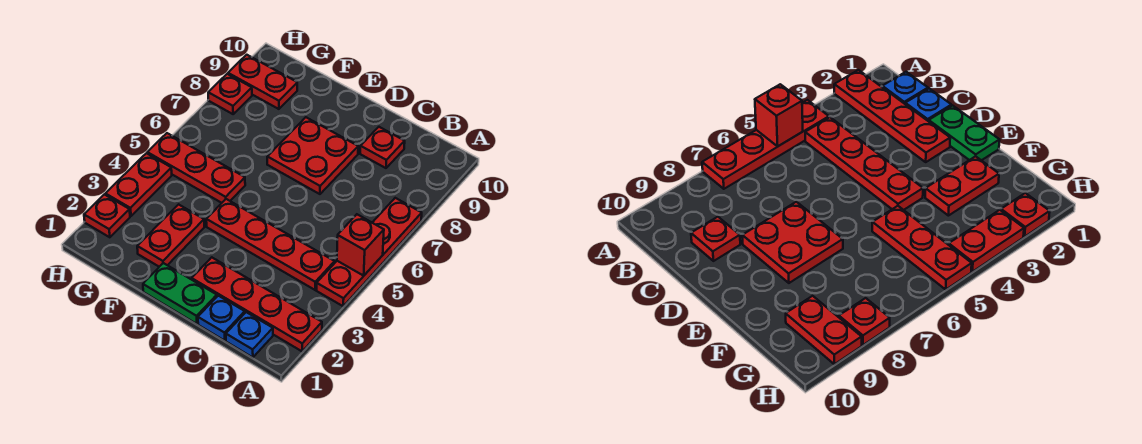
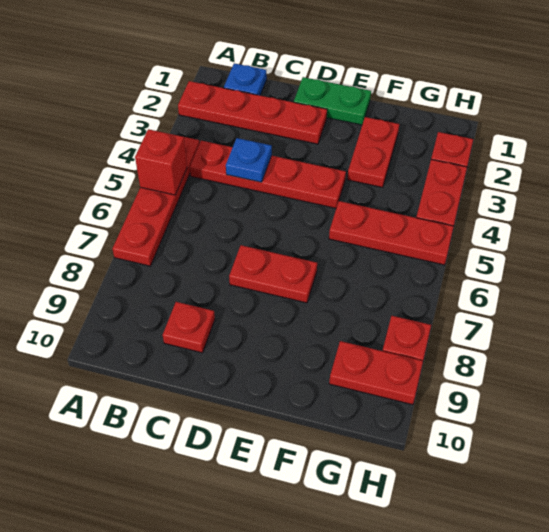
blue 1x1 plate [198,296,245,340] -> blue 1x1 plate moved to [226,138,272,182]
red 2x2 plate [267,117,358,194] -> red 1x2 plate [229,245,317,303]

